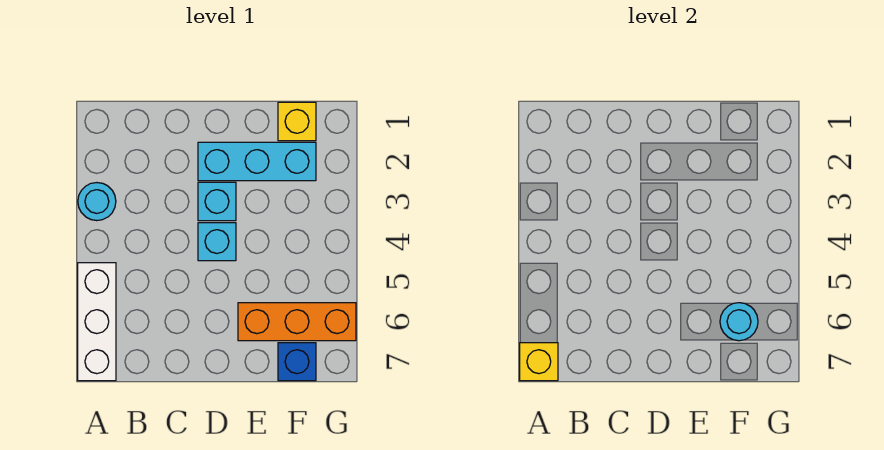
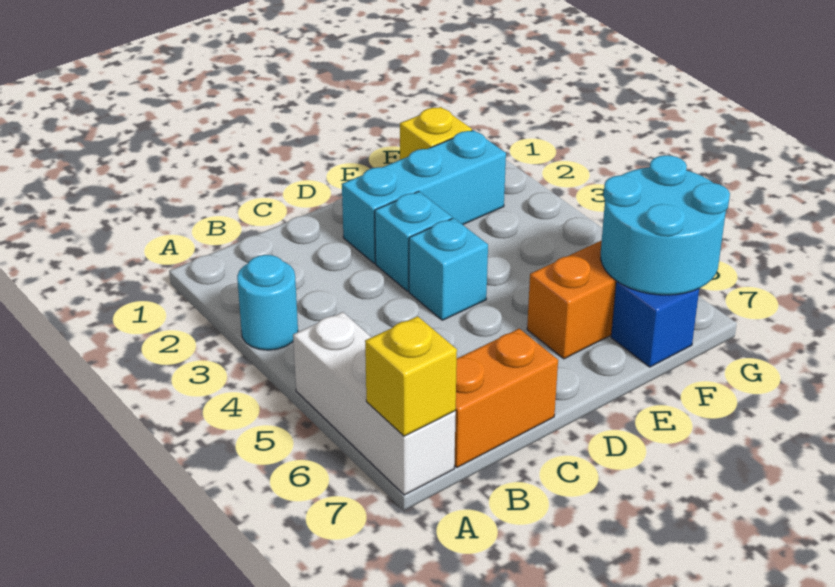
none -> orange 1x2 brick [454,329,558,467]
cyan 1x1 round brick [720,303,758,341] -> cyan 2x2 round brick [601,155,730,295]

